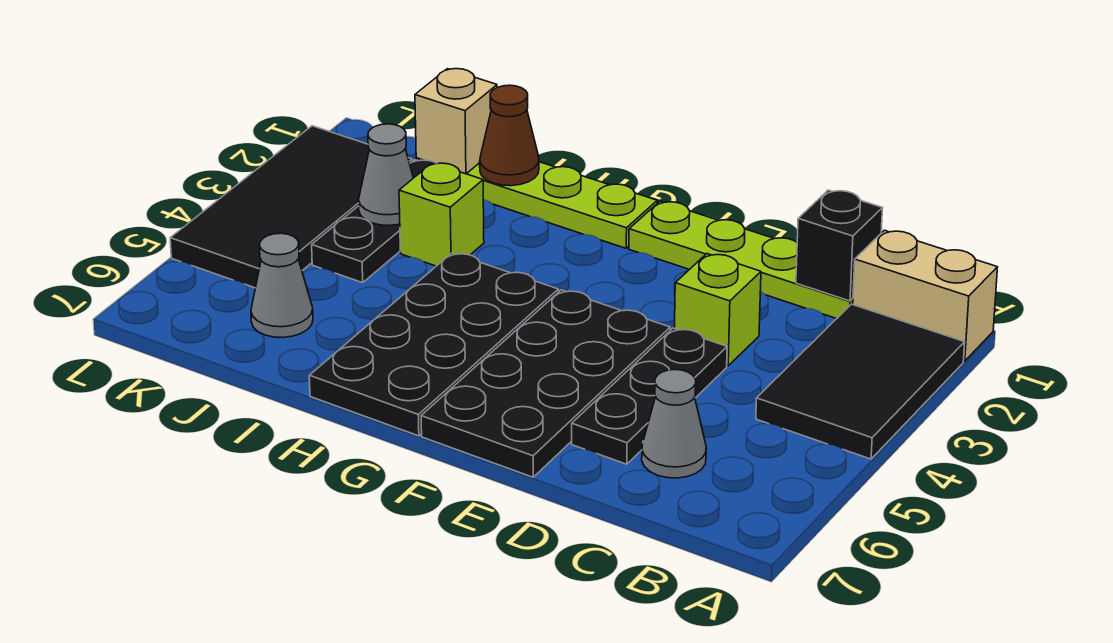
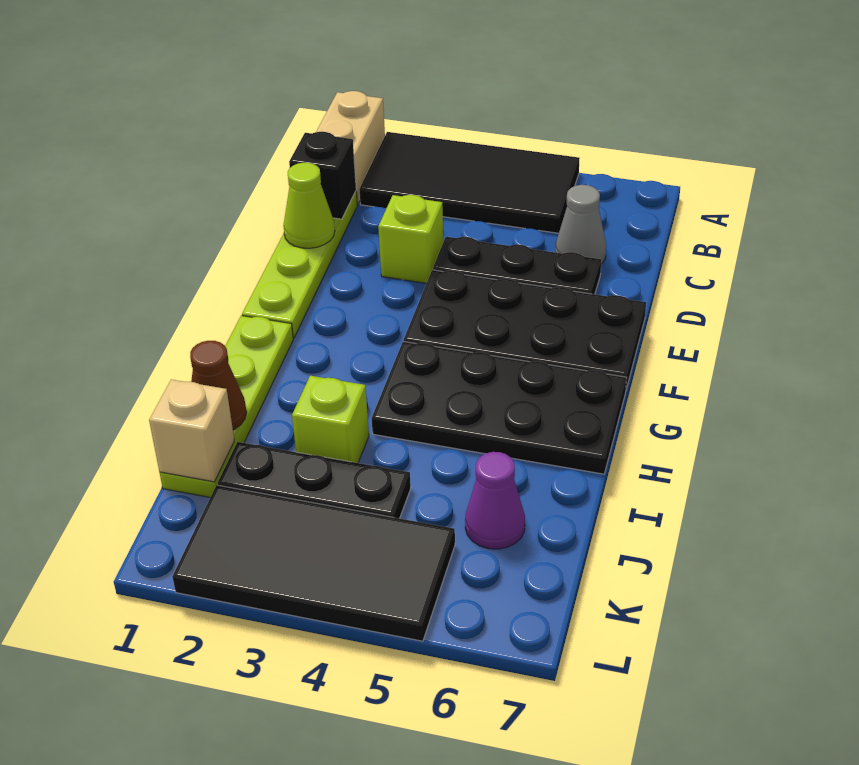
black 2x3 tile [756,304,965,459] -> black 2x4 tile [359,132,580,233]
none -> lime 1x1 cone [283,163,335,248]
grey 1x1 cone [359,124,413,225] -> none
grey 1x1 cone [251,233,313,338] -> purple 1x1 cone [465,452,525,549]

